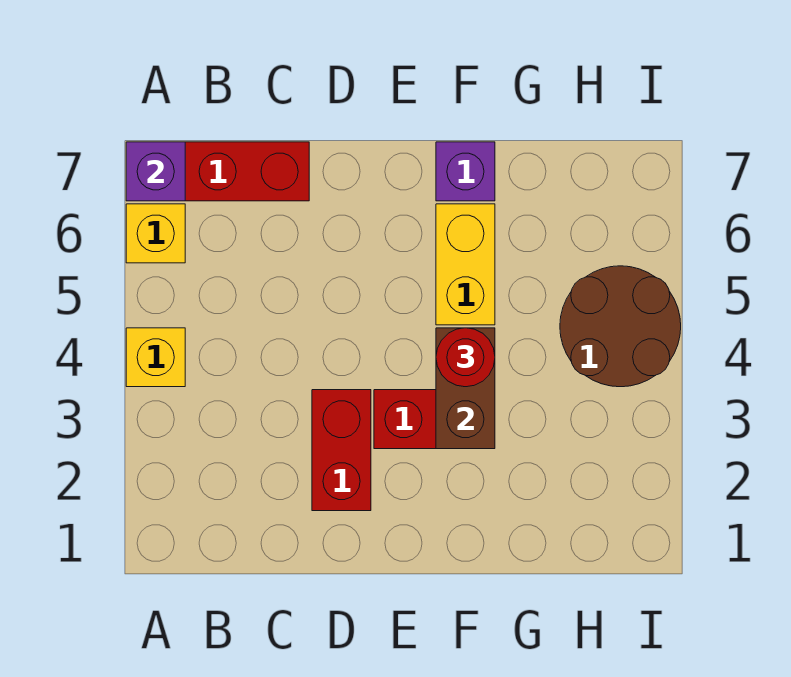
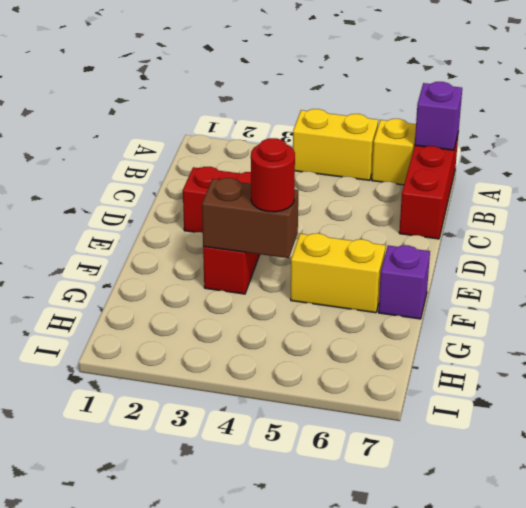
yellow 1x1 brick [126,328,185,387] -> yellow 1x2 brick [293,109,378,180]
brown 2x2 round brick [560,266,681,387] -> none

